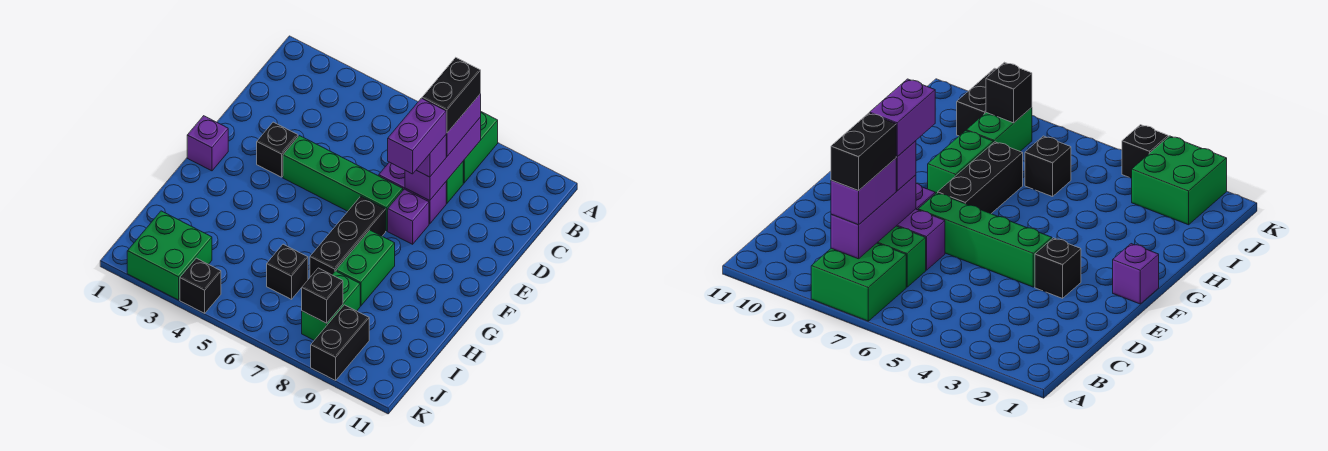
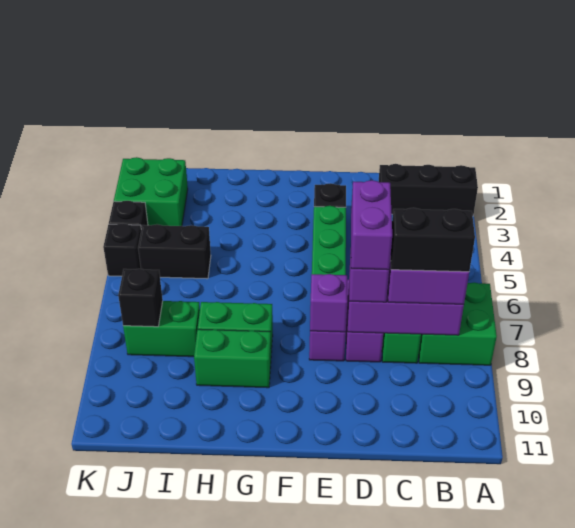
purple 1x2 brick [388,98,446,174] -> purple 1x2 brick turned to [351,180,392,270]
purple 1x1 brick [187,116,228,171] -> purple 1x1 brick moved to [310,274,347,332]
black 1x3 brick [310,196,386,277] -> black 1x3 brick moved to [379,164,478,215]
none -> green 1x2 brick [194,329,271,388]
black 1x1 brick [267,244,308,299] -> black 1x1 brick moved to [103,223,141,276]
black 1x2 brick [311,305,369,380] -> black 1x2 brick moved to [138,224,211,279]

